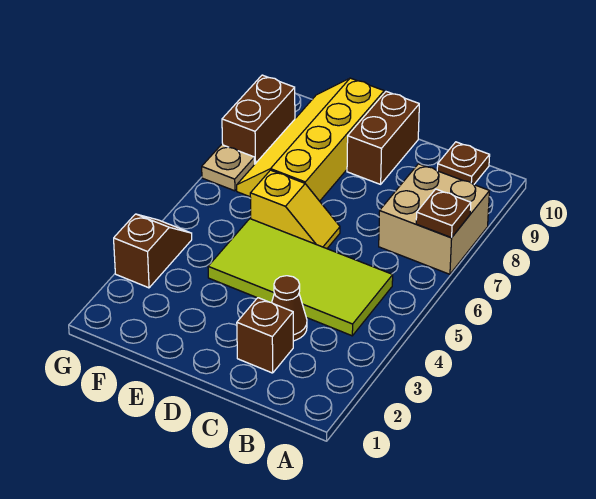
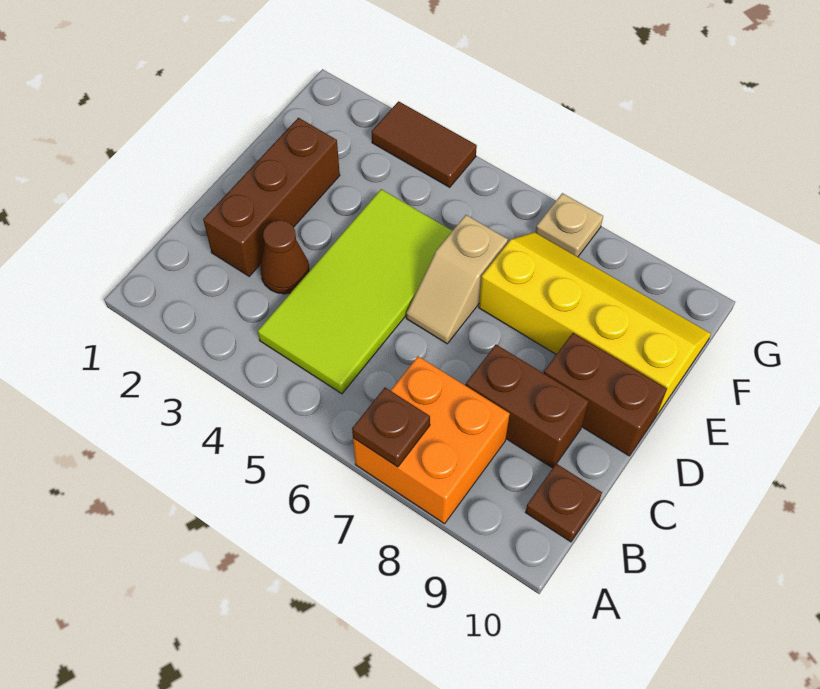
tan 2x2 brick [379,164,489,274] -> orange 2x2 brick [353,356,510,524]
brown 1x1 brick [237,298,293,373] -> brown 1x3 brick [203,118,340,276]
yellow 1x2 slope [250,170,340,249] -> tan 1x2 slope [406,215,508,344]
brown 1x2 slope [114,214,192,288] -> brown 1x2 tile [372,101,477,187]
brown 1x2 brick [222,75,295,164] -> brown 1x2 brick moved to [466,345,589,468]

